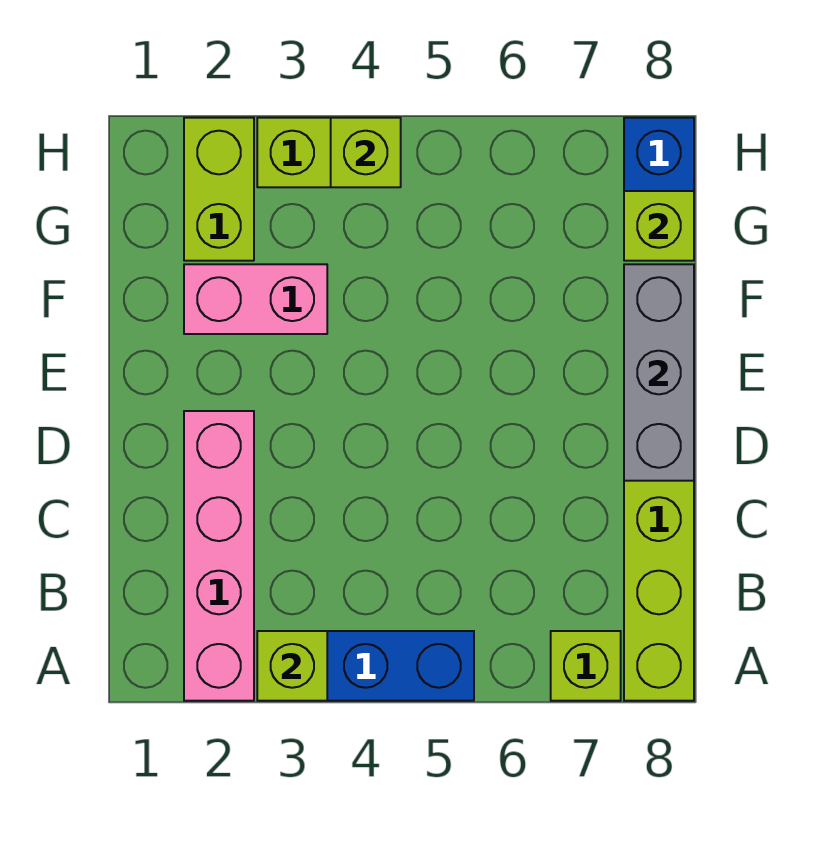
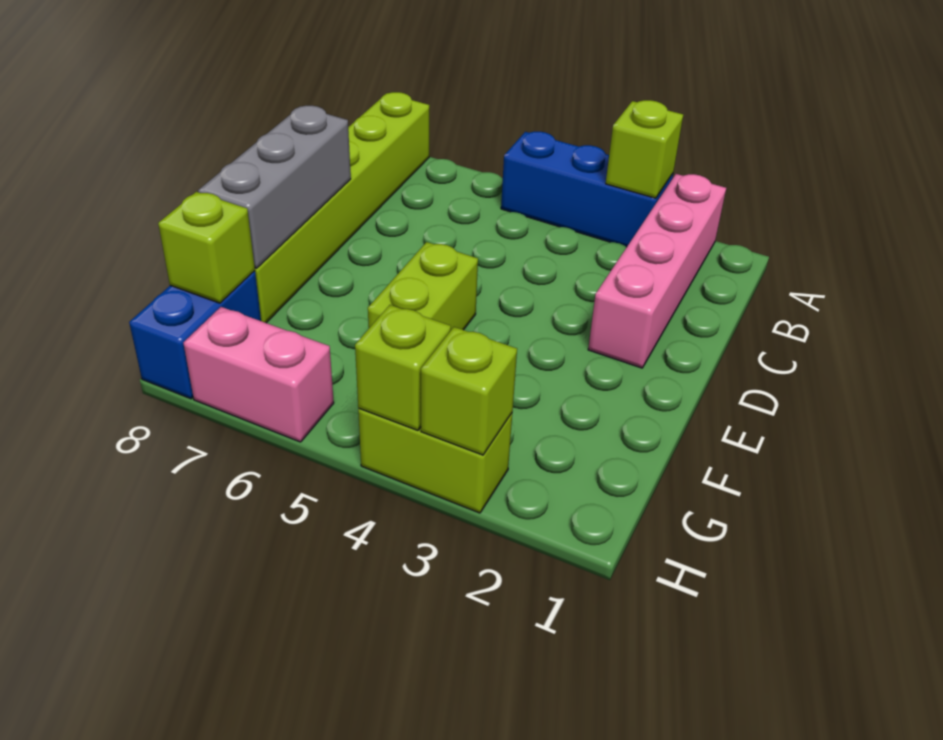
lime 1x1 brick [551,631,621,701] -> lime 1x1 brick moved to [421,327,517,455]
pink 1x2 brick [184,264,327,334] -> pink 1x2 brick moved to [184,307,334,442]
lime 1x2 brick [184,118,254,261] -> lime 1x2 brick moved to [368,242,478,330]

